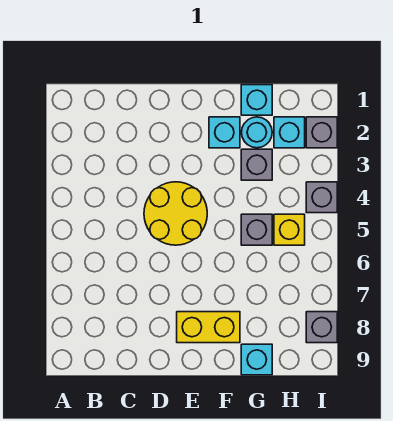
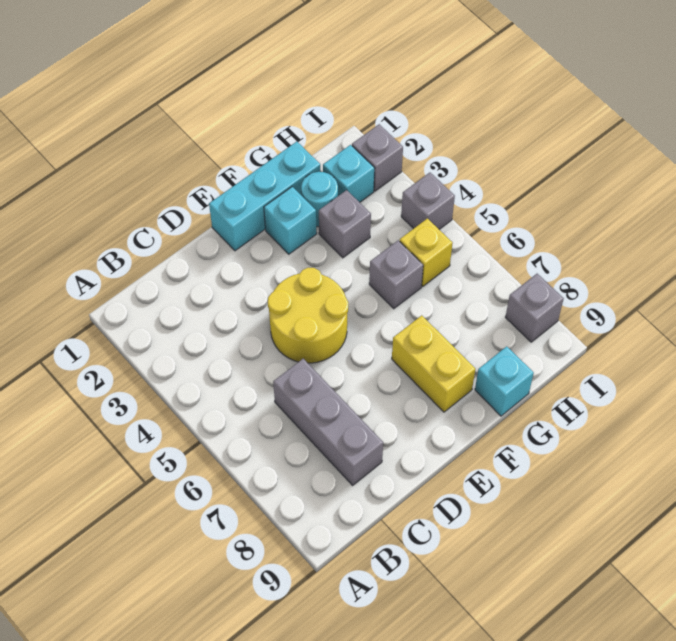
none -> grey 1x3 brick [273,359,383,485]
yellow 1x2 brick [177,312,240,343] -> yellow 1x2 brick turned to [392,315,475,412]
cyan 1x1 brick [241,85,272,115] -> cyan 1x3 brick [209,142,321,251]

